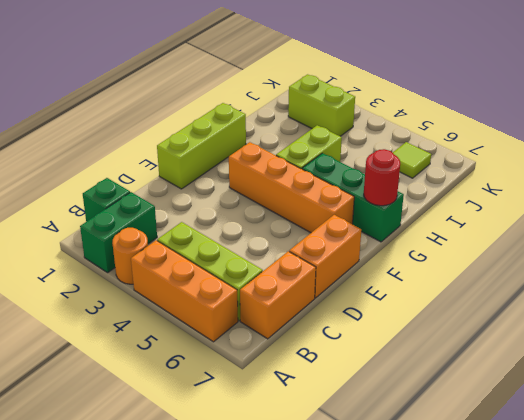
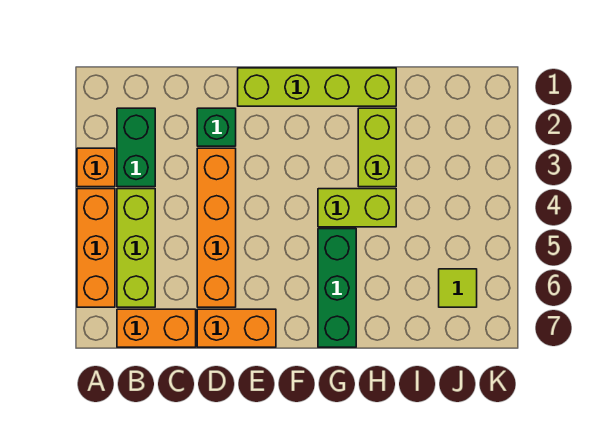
green 1x2 brick [80,192,157,273] -> green 1x2 brick turned to [117,108,155,187]
orange 1x1 round brick [112,228,148,284] -> orange 1x1 brick [77,148,115,187]
green 1x1 brick [83,178,130,222] -> green 1x1 brick moved to [197,108,236,146]
lime 1x3 brick [157,103,246,189] -> lime 1x4 brick [238,68,396,106]
orange 1x4 brick [229,142,354,233] -> orange 1x4 brick moved to [197,148,236,307]
red 1x1 round brick [364,149,400,206] -> none
lime 1x2 brick [288,74,355,136] -> lime 1x2 brick moved to [358,108,396,187]

